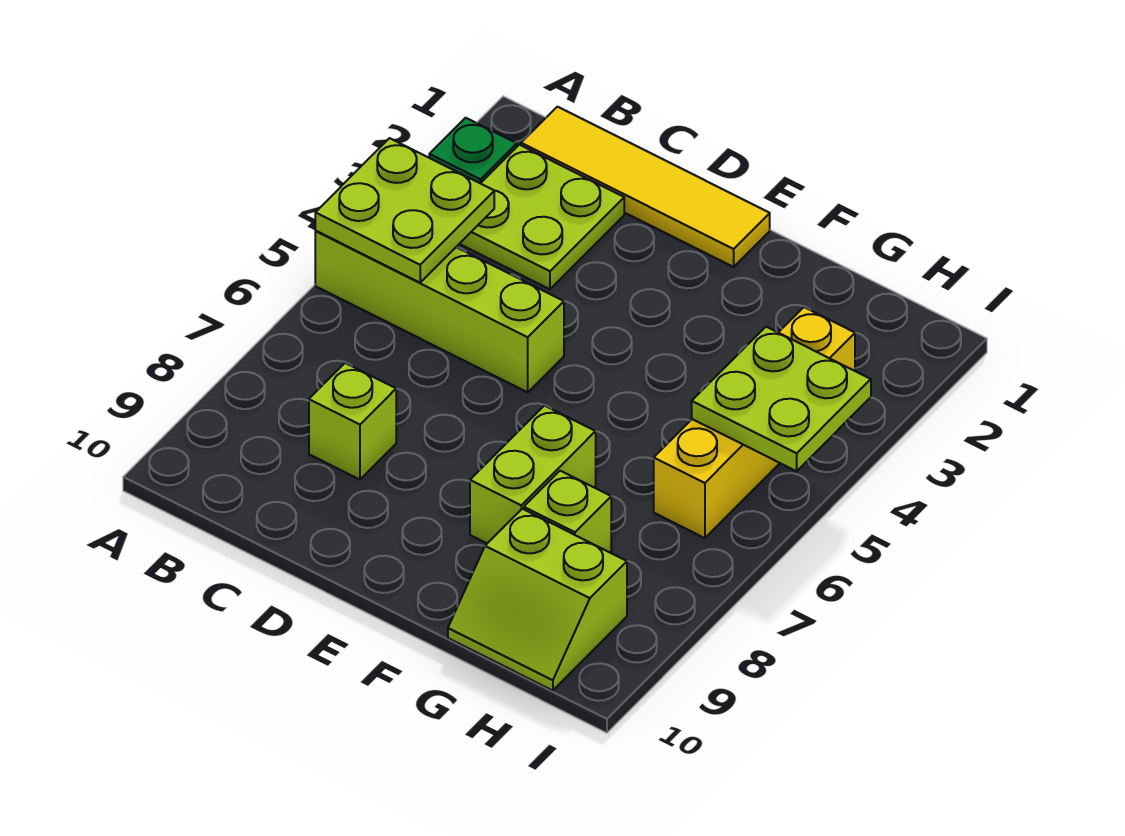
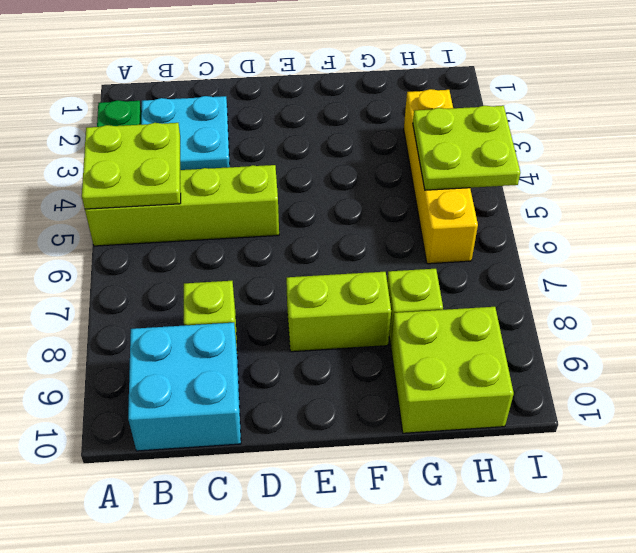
yellow 1x4 tile [521,107,770,267] -> none
lime 2x2 plate [460,145,624,289] -> cyan 2x2 plate [141,96,230,170]
none -> cyan 2x2 brick [128,323,241,451]
lime 1x2 brick [470,406,596,543] -> lime 1x2 brick turned to [286,272,391,352]
lime 2x2 slope [448,509,627,691] -> lime 2x2 brick [391,307,514,433]

